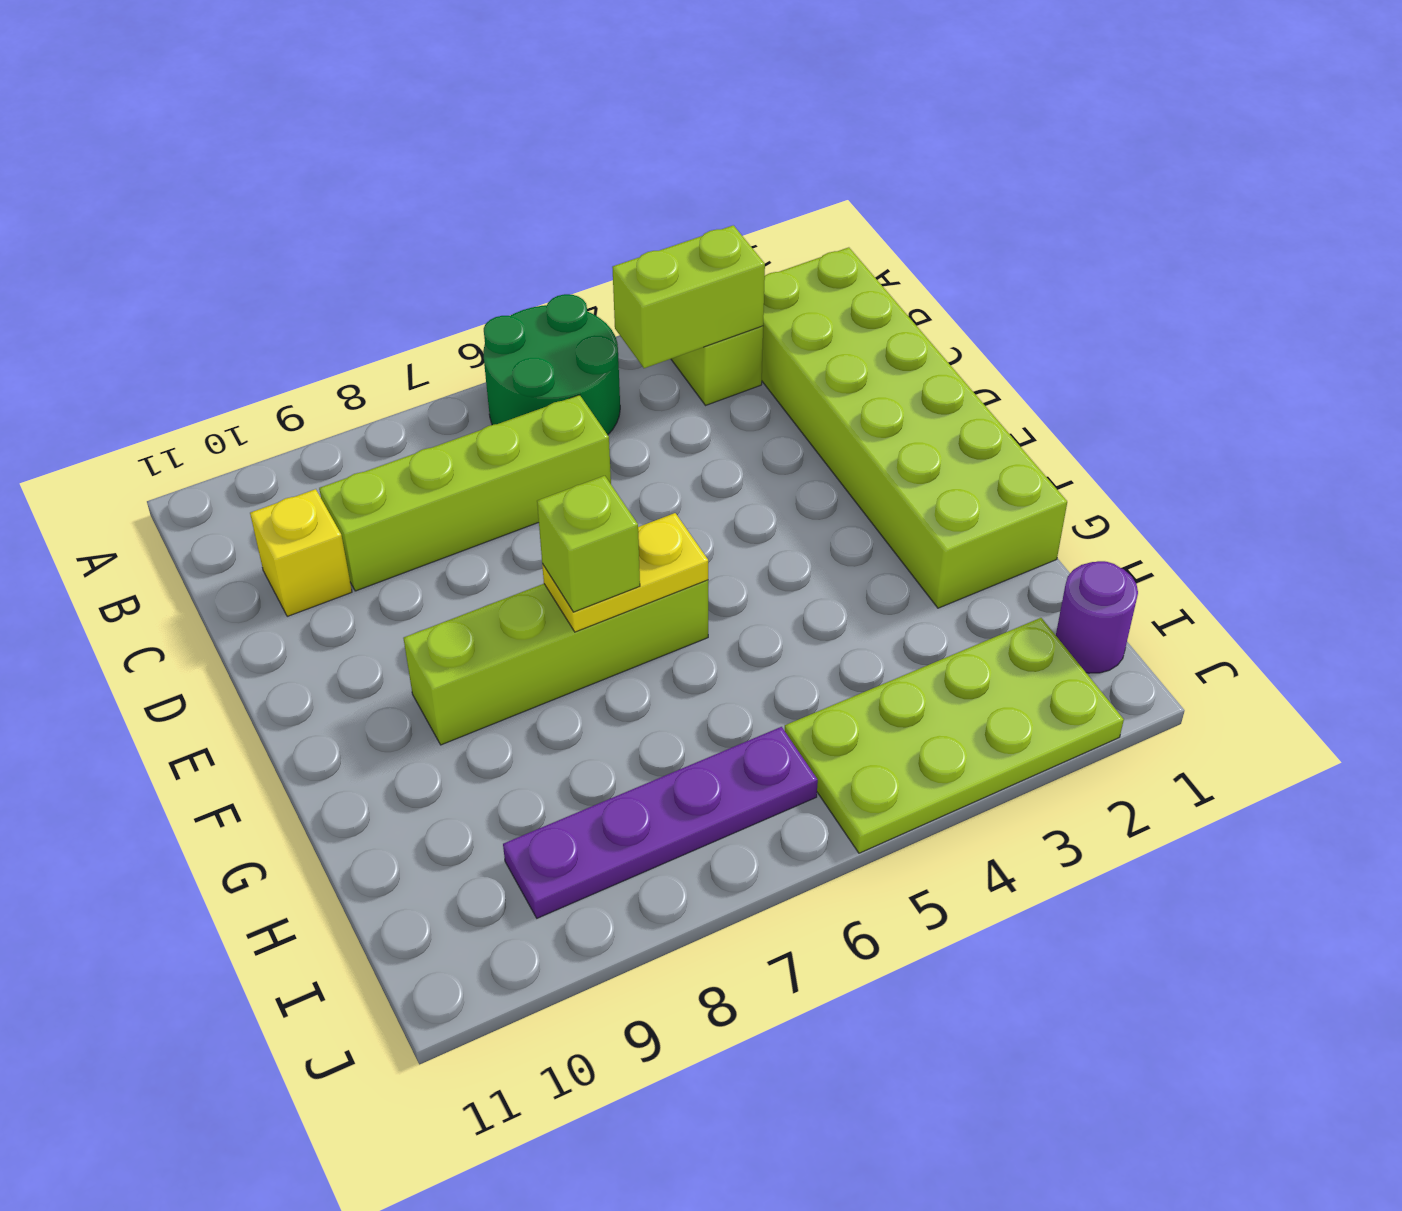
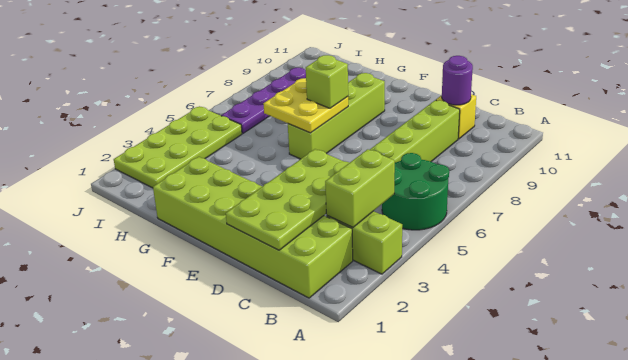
none -> lime 2x4 plate [226,149,350,250]
yellow 1x2 plate [542,513,708,632] -> yellow 2x2 plate [263,78,348,133]
purple 1x1 round brick [1056,561,1138,673] -> purple 1x1 round brick moved to [442,56,473,105]

